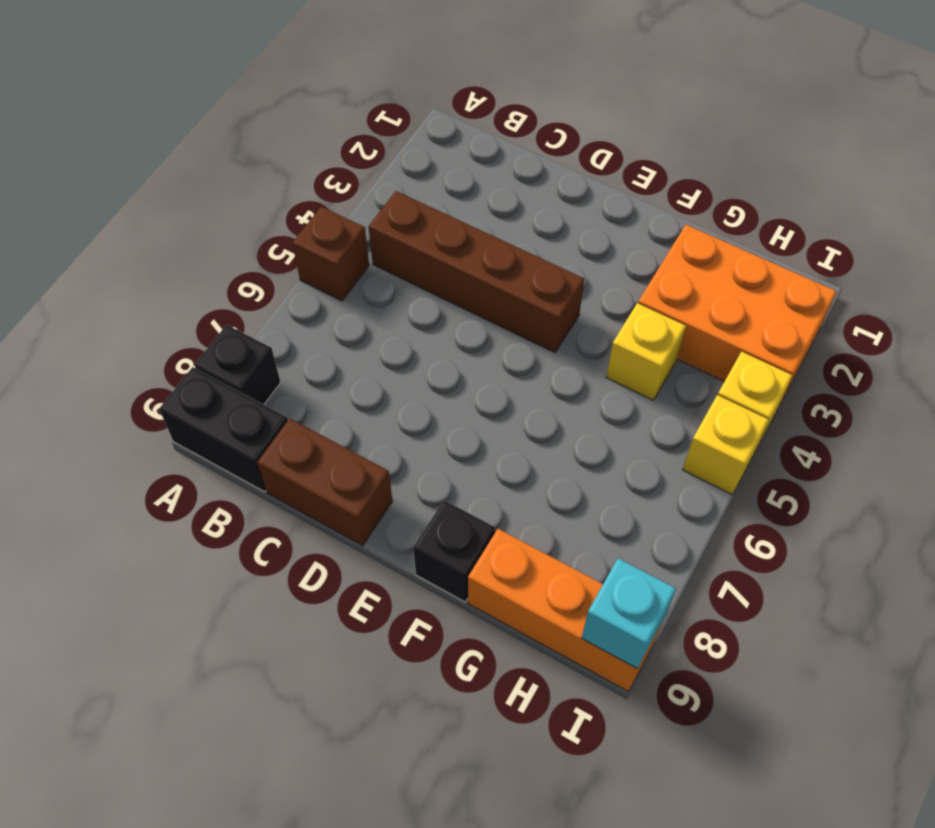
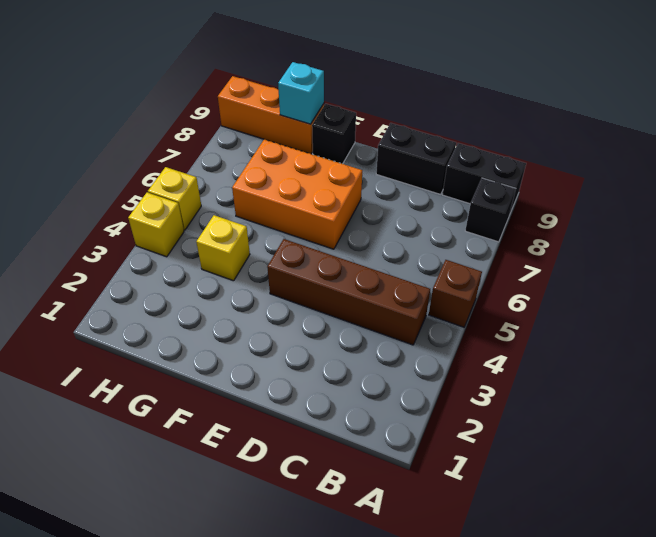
brown 1x2 brick [257,419,393,546] -> black 1x2 brick [376,123,456,194]
orange 2x3 brick [638,225,837,402] -> orange 2x3 brick moved to [232,139,362,249]
cyan 1x1 brick [582,558,676,669] -> cyan 1x1 brick moved to [278,62,324,124]

